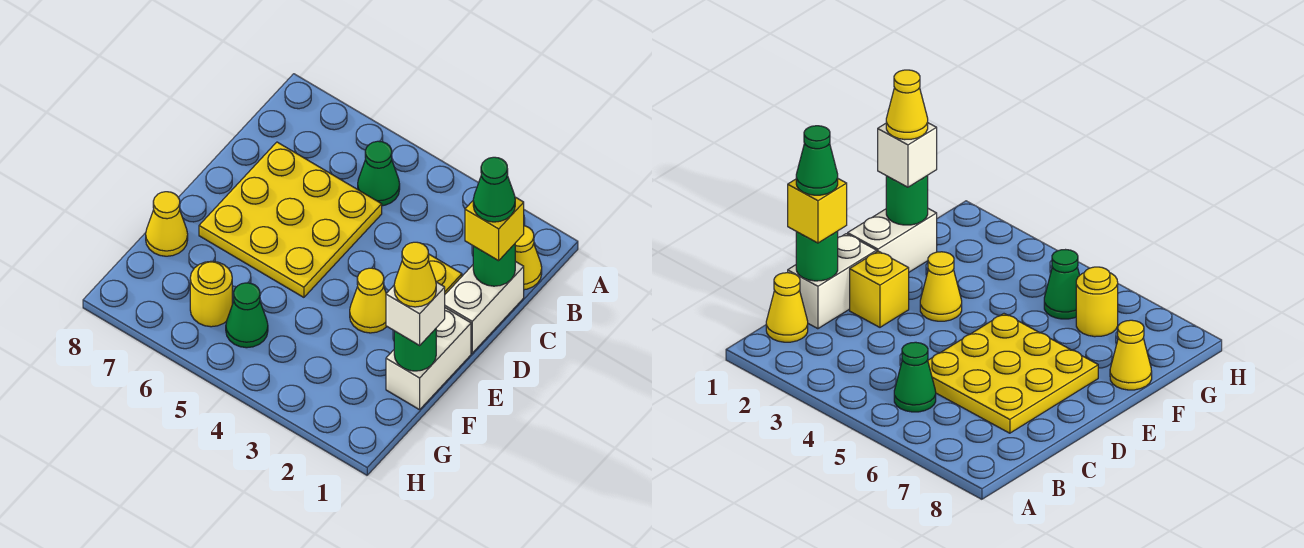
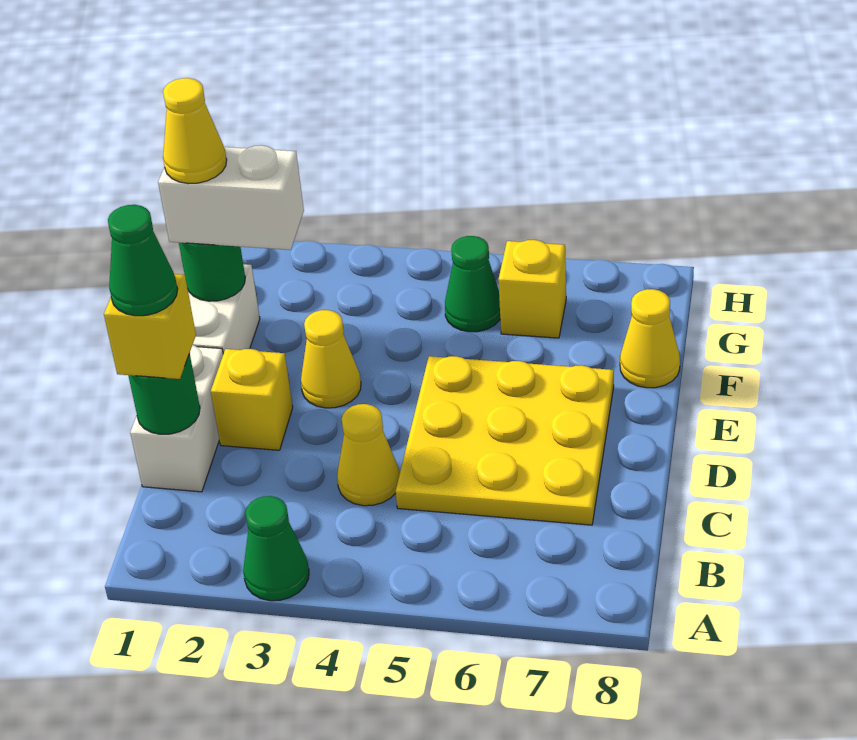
yellow 1x1 cone [515,226,542,290] -> yellow 1x1 cone moved to [337,404,400,506]
green 1x1 cone [358,141,400,206] -> green 1x1 cone moved to [243,496,309,601]
white 1x1 brick [386,282,445,345] -> white 1x2 brick [158,145,304,250]
yellow 1x1 round brick [190,261,232,327] -> yellow 1x1 brick [498,240,566,338]

